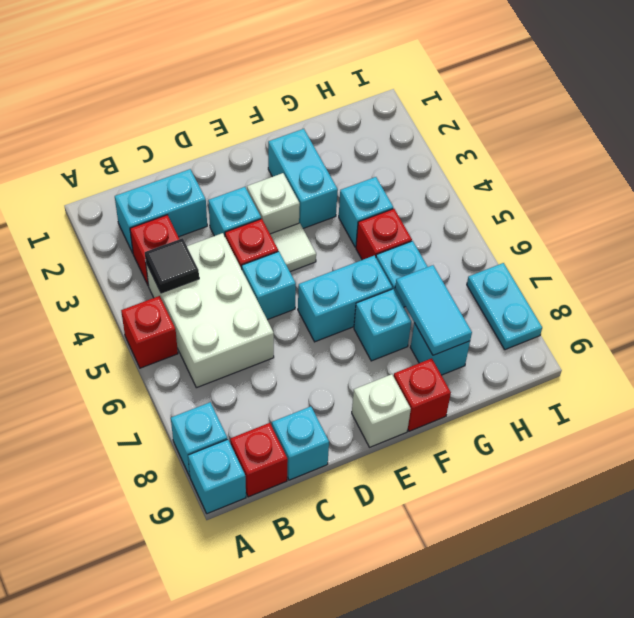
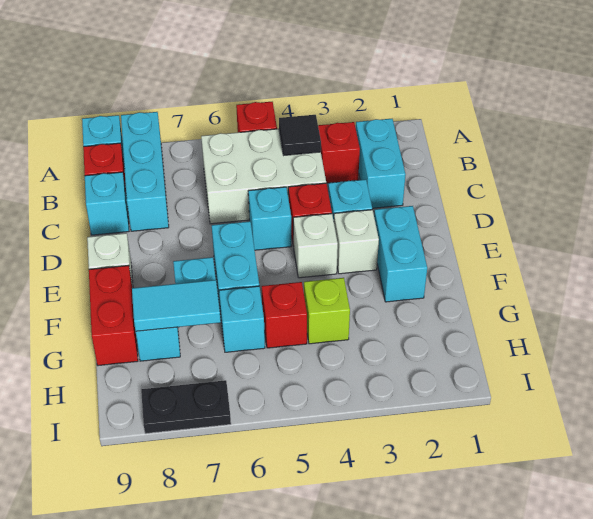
cyan 1x1 brick [171,402,227,476] -> cyan 1x3 brick [121,112,169,231]
white 1x1 tile [270,223,316,272] -> white 1x1 brick [293,214,338,278]
cyan 1x2 brick [268,129,338,228] -> cyan 1x2 brick turned to [374,206,427,302]
red 1x1 brick [394,358,451,431] -> red 1x2 brick [89,265,138,366]
cyan 1x1 brick [339,177,393,247] -> lime 1x1 brick [304,278,350,344]
cyan 1x2 plate [467,263,542,350] -> black 1x2 plate [141,380,231,434]

